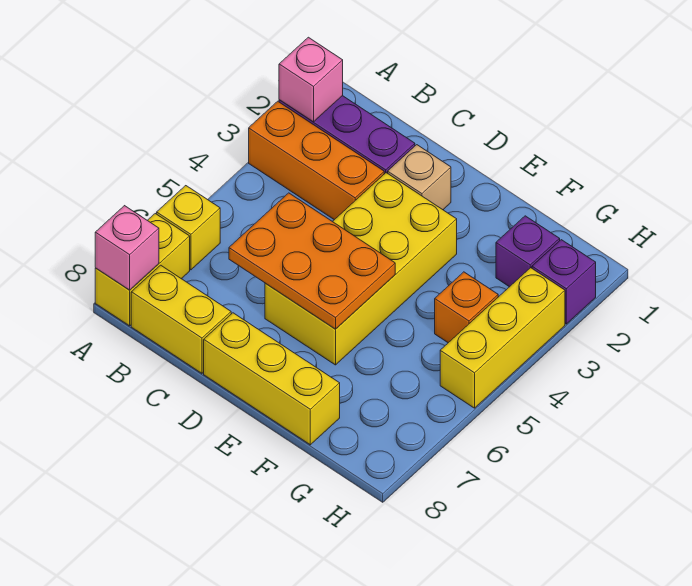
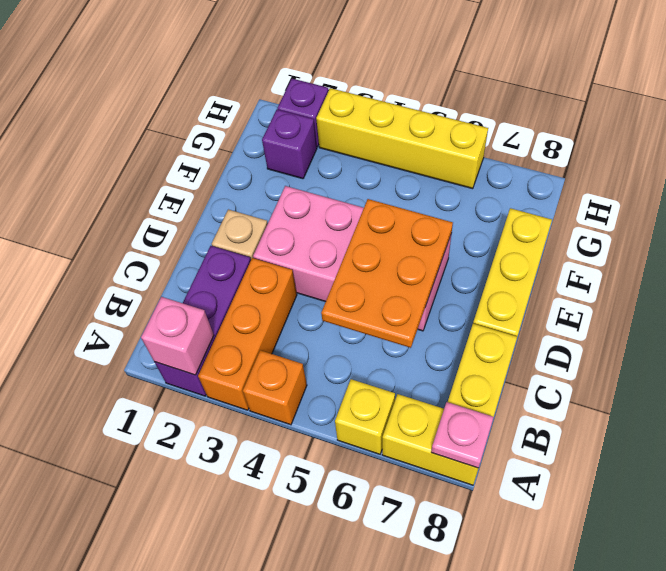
pink 1x1 brick [95,206,159,290] -> pink 1x1 plate [431,402,494,468]
yellow 2x4 brick [265,173,457,365] -> pink 2x4 brick [253,186,452,331]
orange 1x1 brick [435,272,498,343] -> orange 1x1 brick moved to [243,350,307,425]
yellow 1x3 brick [440,268,565,408] -> yellow 1x4 brick [316,88,488,189]

